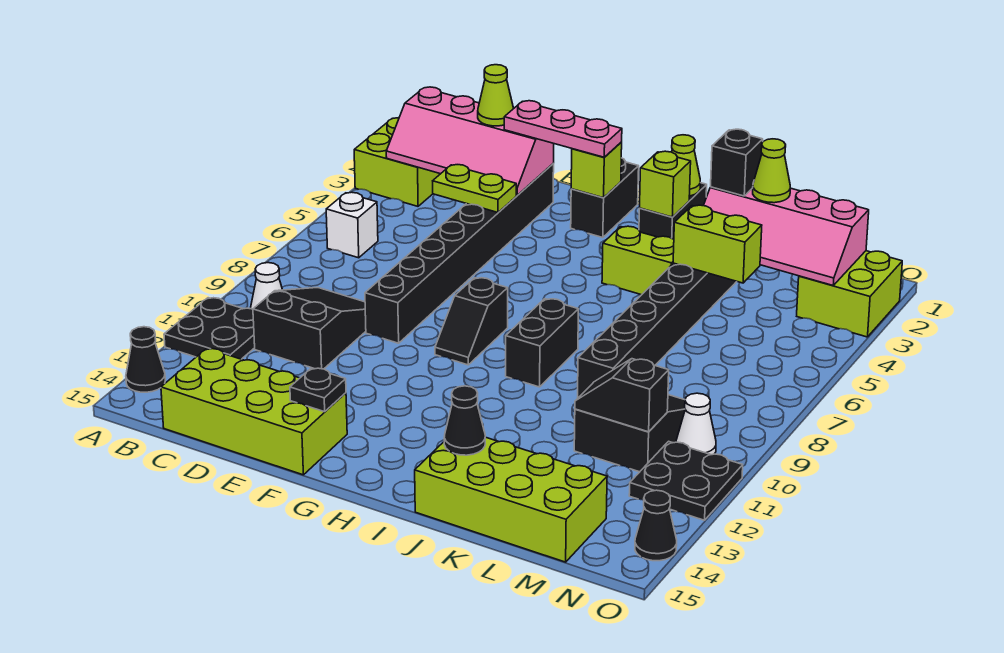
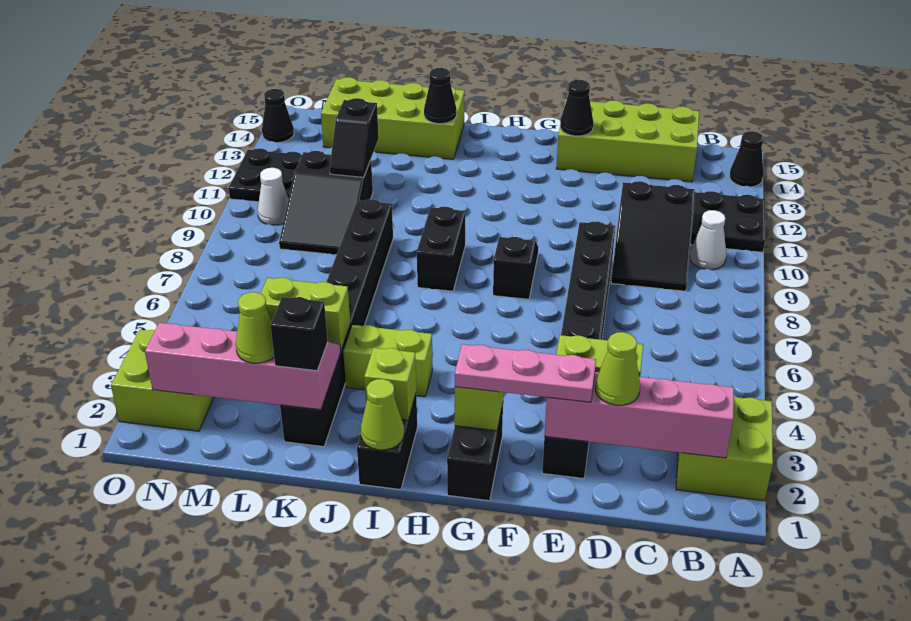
white 1x1 brick [326,192,378,258] -> none
black 1x1 plate [290,368,346,412] -> black 1x1 cone [560,80,593,136]
black 1x2 slope [575,359,669,432] -> black 1x2 slope turned to [330,98,379,177]

